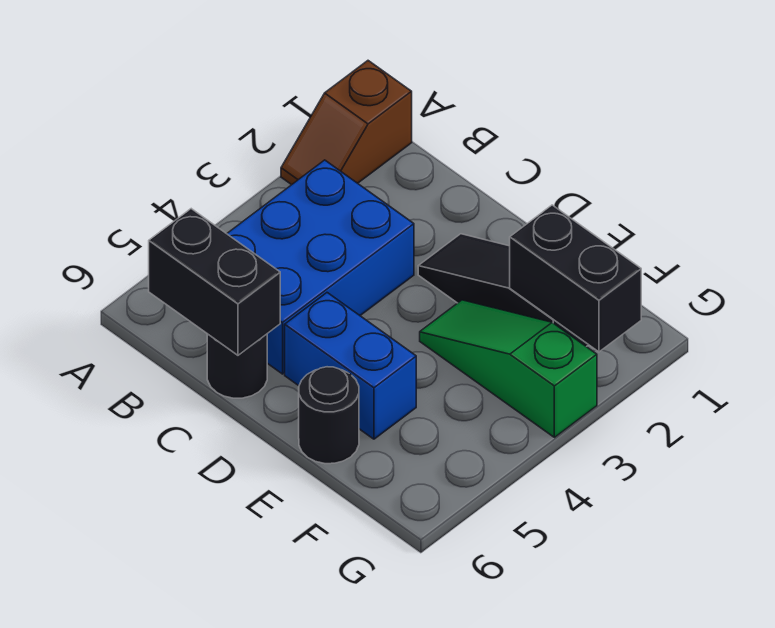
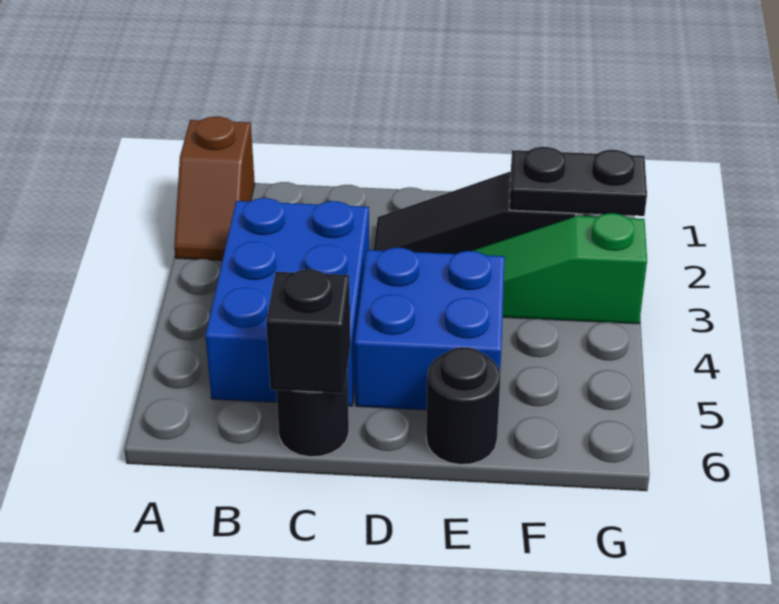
black 1x2 brick [149,209,280,355] -> black 1x1 brick [266,269,351,393]
blue 1x2 brick [285,293,416,439] -> blue 2x2 brick [355,248,505,410]
black 1x2 brick [510,205,641,352] -> black 1x2 plate [510,147,647,216]

